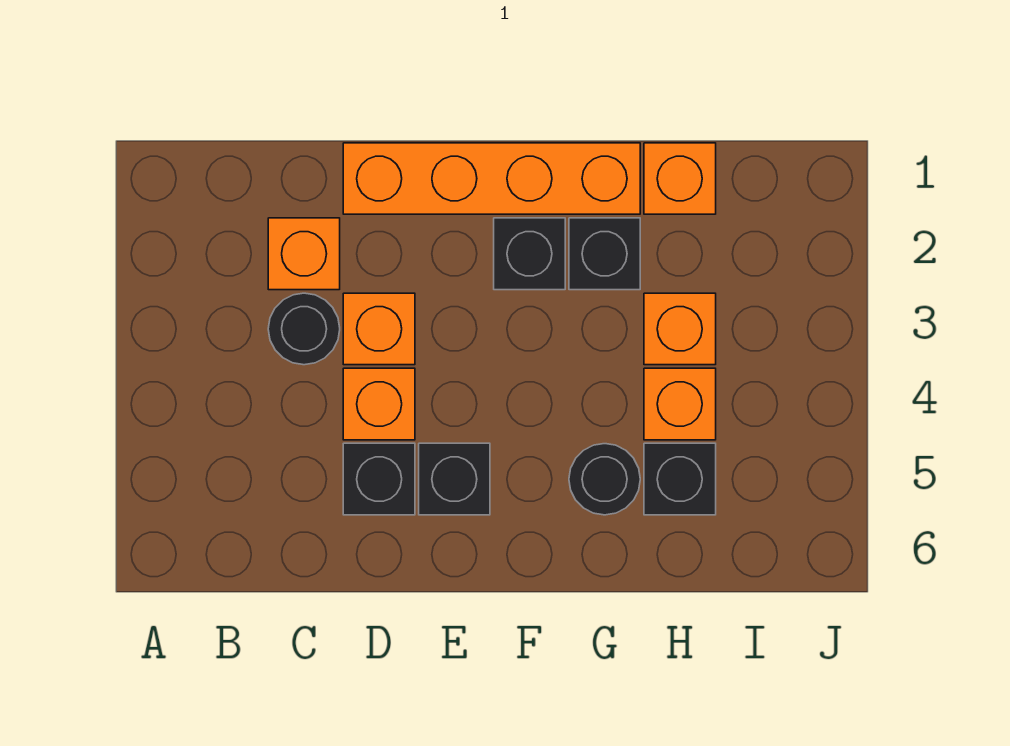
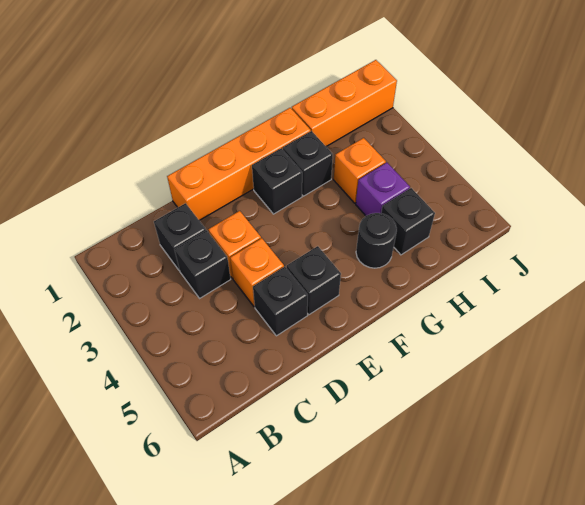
orange 1x1 brick [268,218,340,290] -> black 1x1 brick [154,203,206,271]
black 1x1 round brick [268,293,340,365] -> black 1x1 brick [174,230,231,298]
orange 1x1 brick [644,143,716,214] -> orange 1x3 brick [292,60,397,147]
orange 1x1 brick [644,368,716,440] -> purple 1x1 brick [356,163,410,216]

